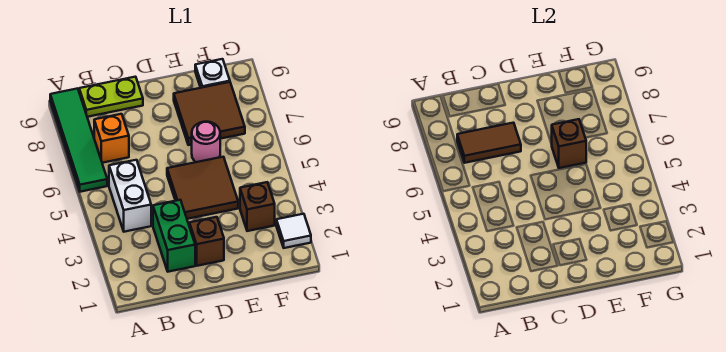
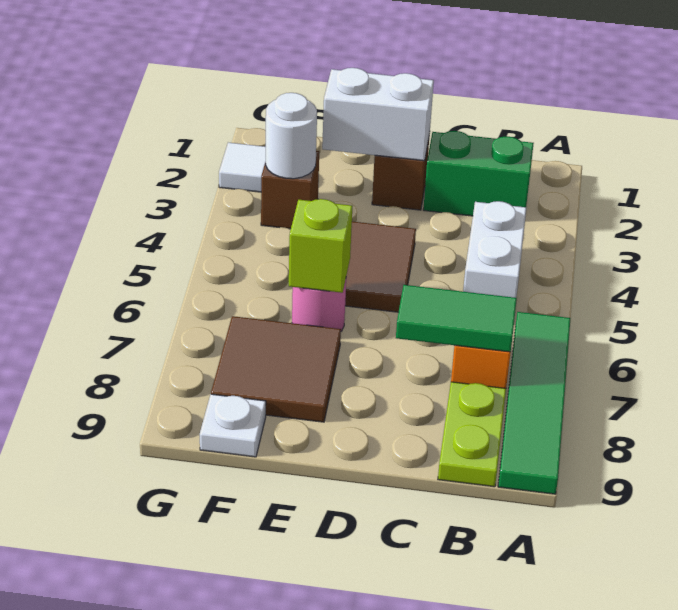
brown 1x2 tile [457,123,521,163] -> green 1x2 tile [396,285,517,352]
lime 1x2 plate [79,77,143,117] -> lime 1x2 plate turned to [438,382,506,487]
green 1x2 brick [153,200,195,272] -> green 1x2 brick turned to [423,131,534,216]
none -> white 1x2 brick [322,68,434,161]
brown 1x1 brick [552,119,586,168] -> lime 1x1 brick [289,199,352,293]
none -> white 1x1 round brick [266,93,317,179]

